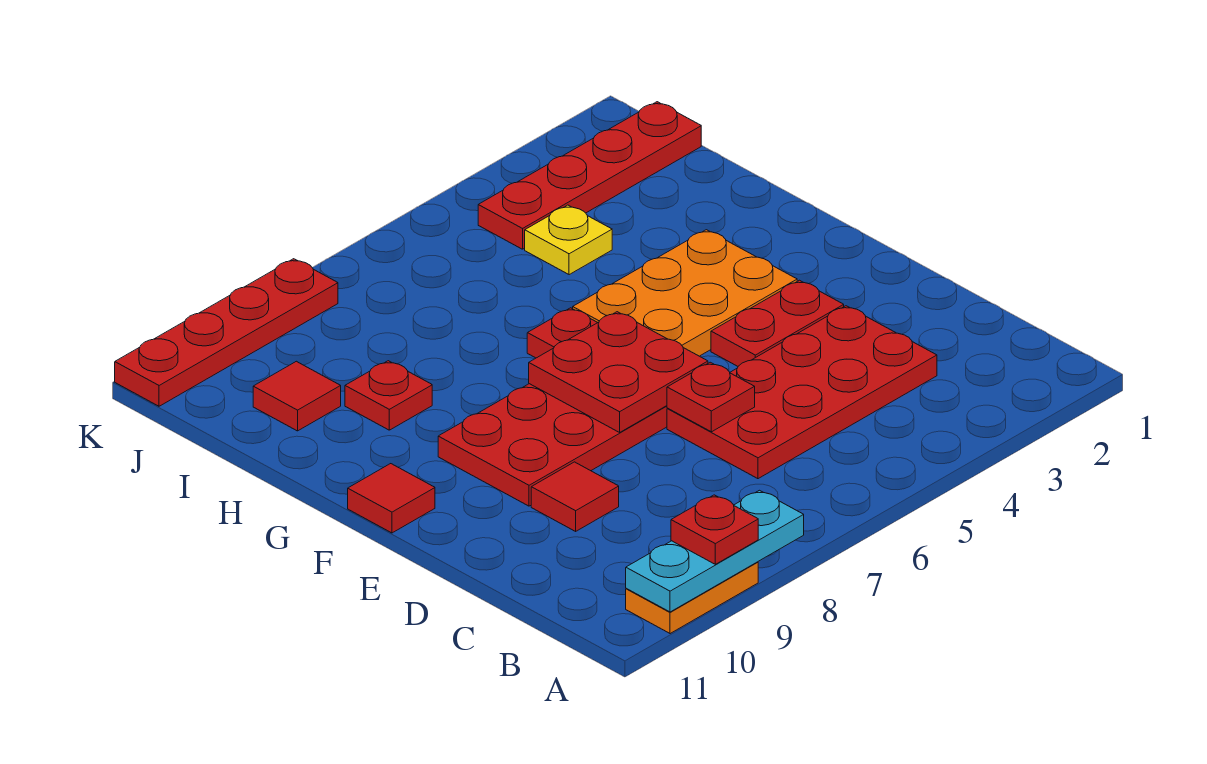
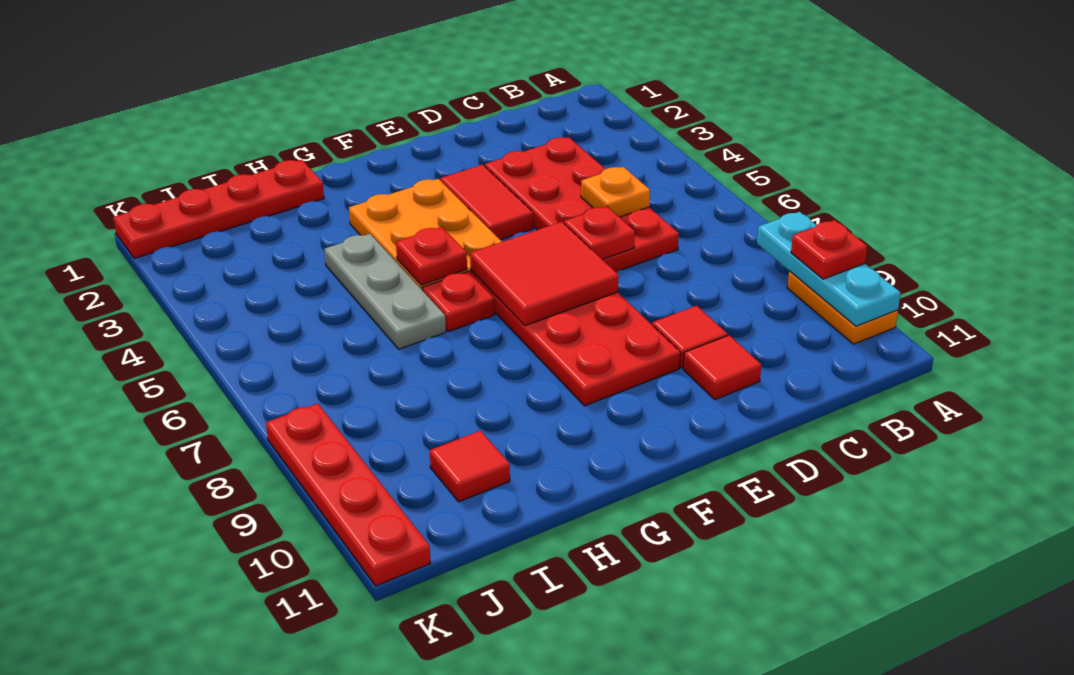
none -> orange 1x1 plate [581,167,650,217]
red 1x2 plate [711,280,844,366] -> red 1x2 tile [441,165,533,240]
red 2x2 plate [529,312,708,432] -> red 2x2 tile [470,222,619,326]
red 1x1 tile [348,464,435,533] -> red 1x1 tile moved to [683,335,761,399]
none -> grey 1x3 plate [324,234,446,349]
red 1x1 plate [345,361,432,430] -> red 1x1 plate moved to [396,227,467,285]
yellow 1x1 plate [525,205,612,275] -> none
red 1x4 plate [478,102,701,249] -> red 1x4 plate turned to [113,160,324,258]

